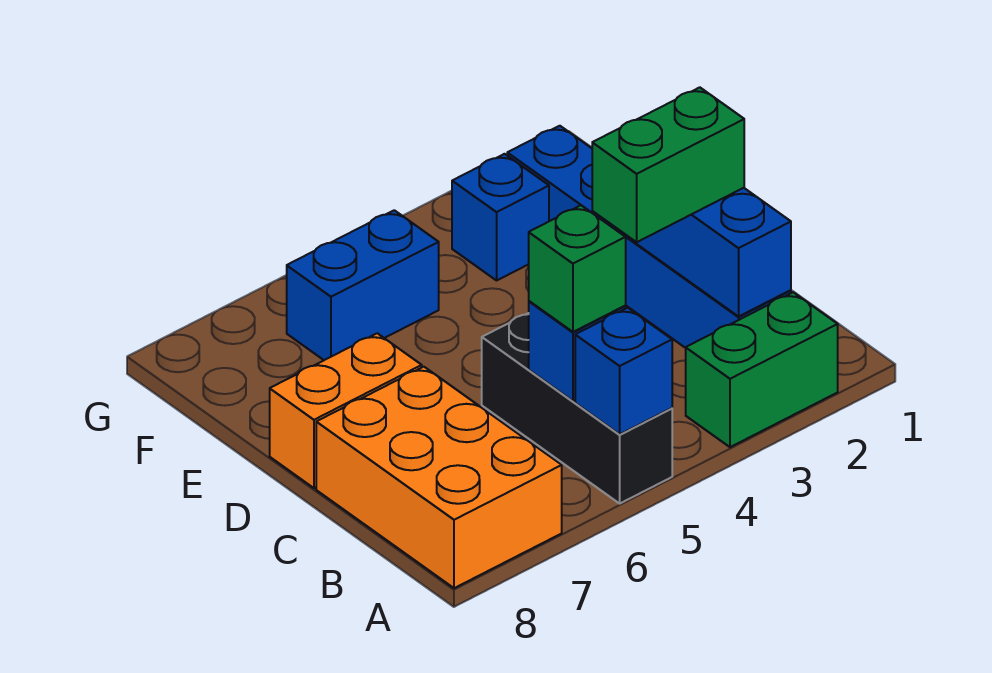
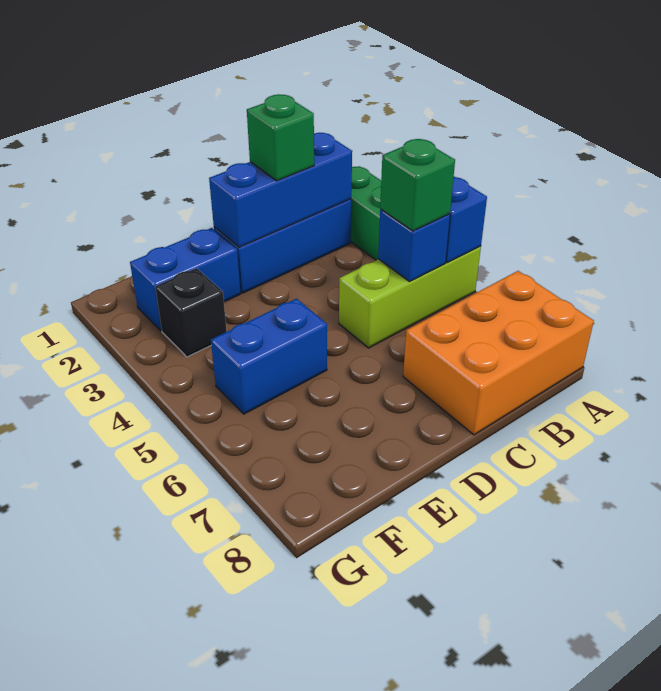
black 1x3 brick [482,313,672,503] -> lime 1x3 brick [339,246,481,348]
green 1x2 brick [592,87,744,242] -> green 1x1 brick [247,94,314,181]
orange 1x2 brick [270,333,422,488] -> none
blue 1x1 brick [452,154,549,280] -> black 1x1 brick [155,268,227,357]
blue 1x2 brick [287,210,439,360] -> blue 1x2 brick turned to [211,299,327,414]

